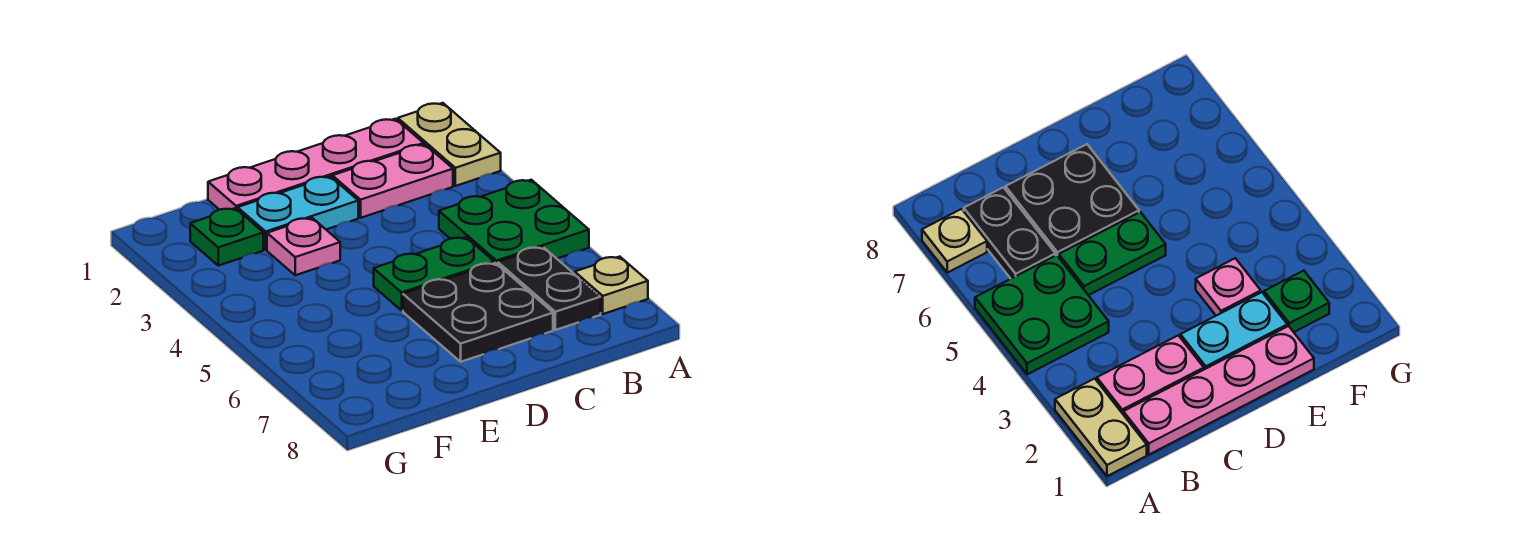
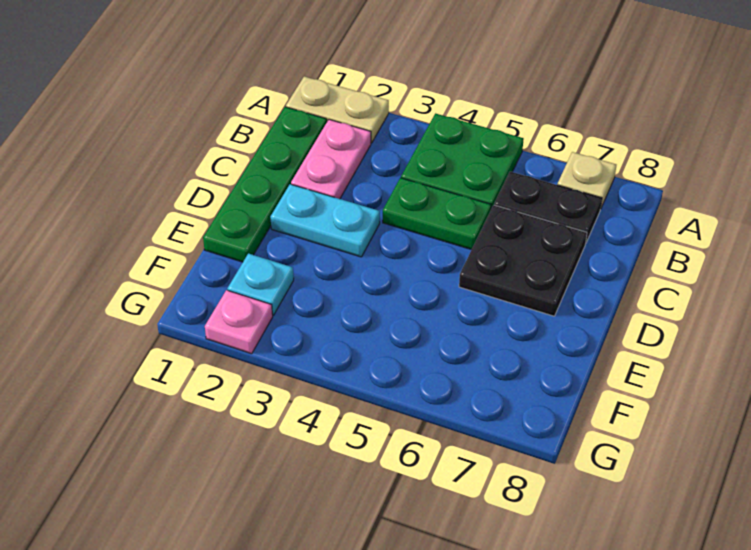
pink 1x4 plate [208,119,424,210] -> green 1x4 plate [203,107,327,262]
green 1x2 plate [374,237,494,310] -> green 1x2 plate turned to [383,178,491,250]
cyan 1x2 plate [238,176,358,250] -> cyan 1x2 plate turned to [271,184,380,257]
pink 1x1 plate [267,218,340,275] -> pink 1x1 plate moved to [205,290,273,354]
green 1x1 plate [190,208,263,266] -> cyan 1x1 plate [227,254,294,315]

